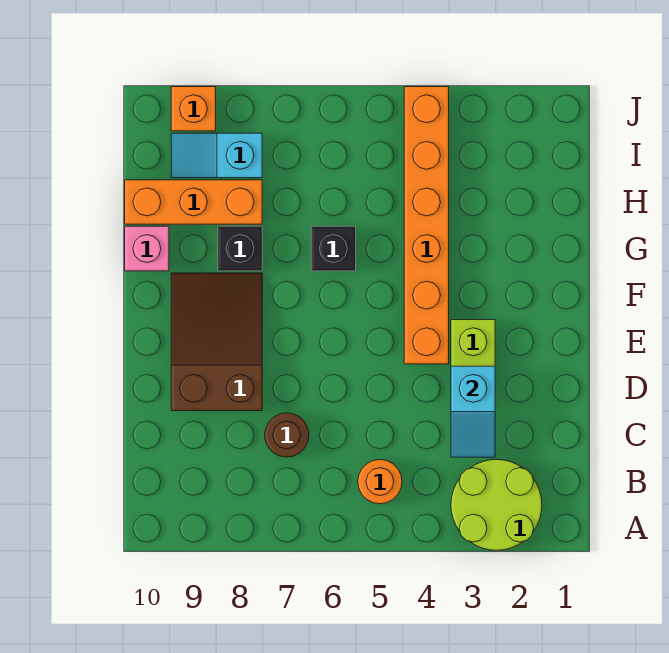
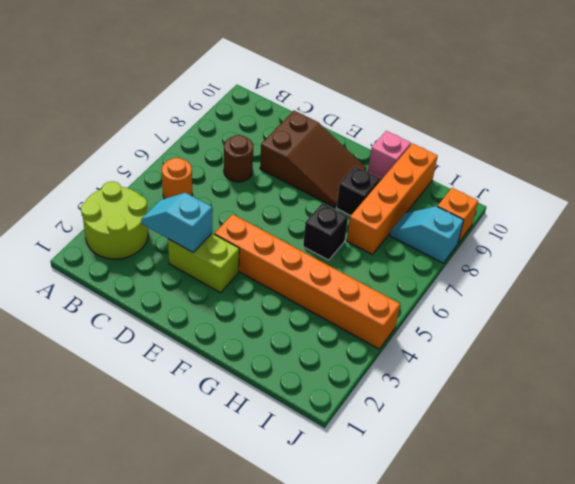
orange 1x3 brick [125,180,262,224] -> orange 1x4 brick [347,143,438,255]
cyan 1x2 slope [171,133,262,178] -> cyan 1x2 slope turned to [390,206,464,263]

